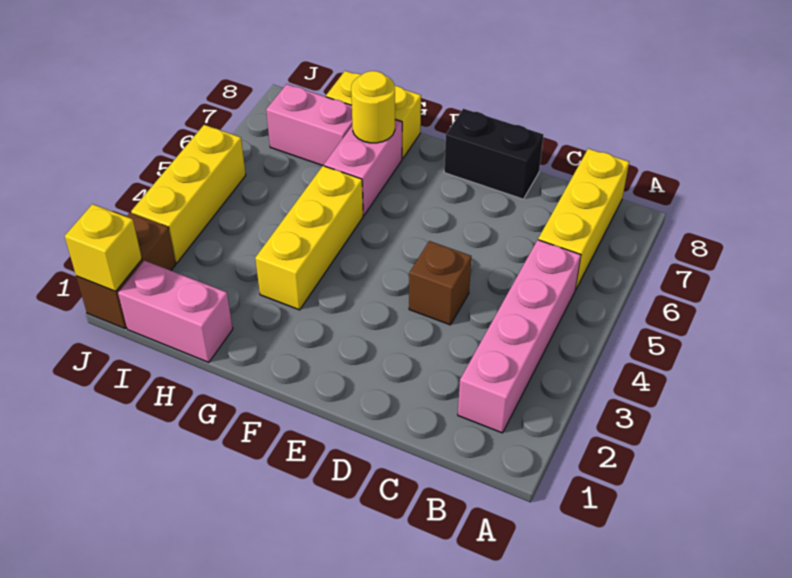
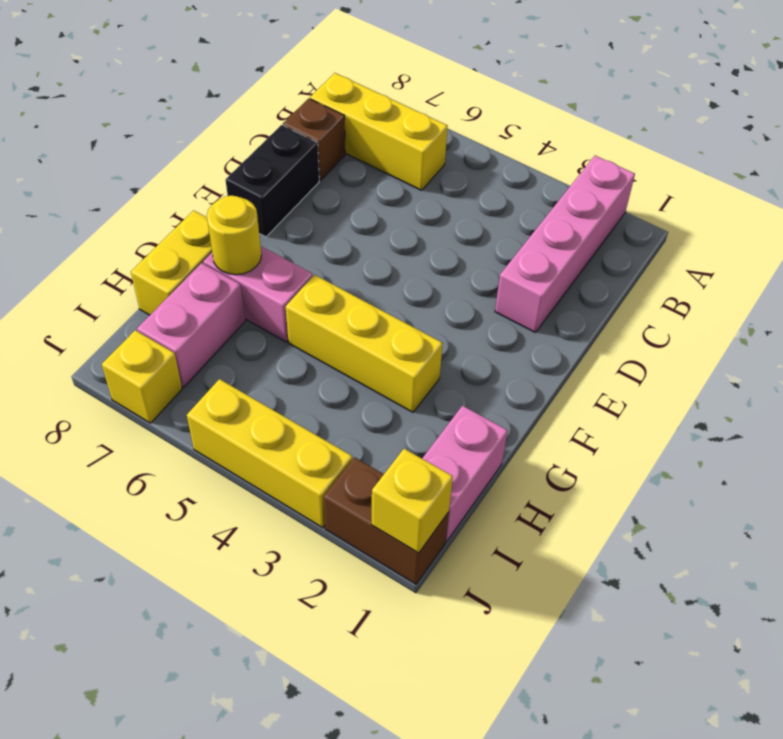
pink 1x4 brick [458,240,581,433] -> pink 1x4 brick turned to [495,156,635,333]
brown 1x1 brick [409,241,471,325] -> brown 1x1 brick moved to [283,98,345,180]
none -> yellow 1x1 brick [102,330,182,423]

